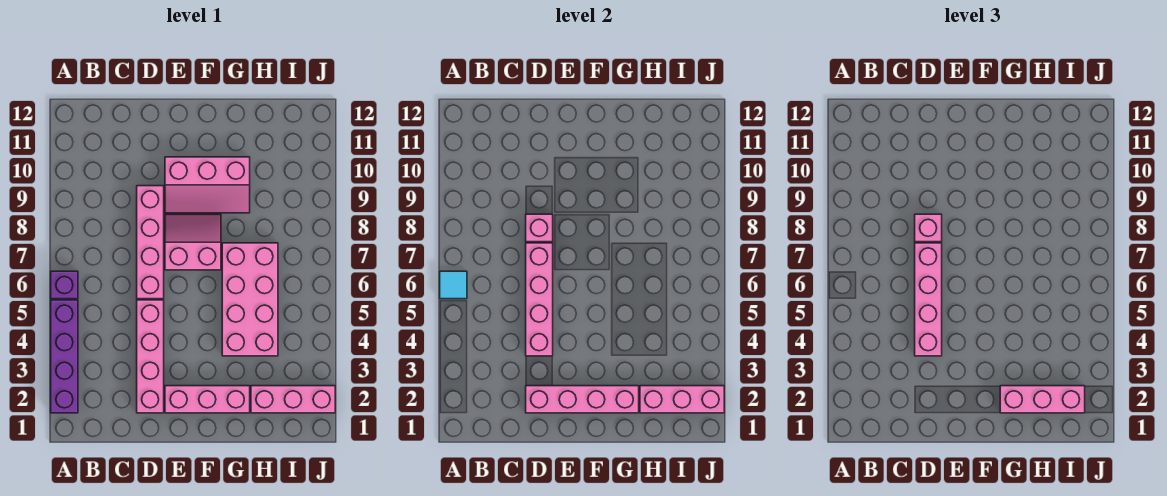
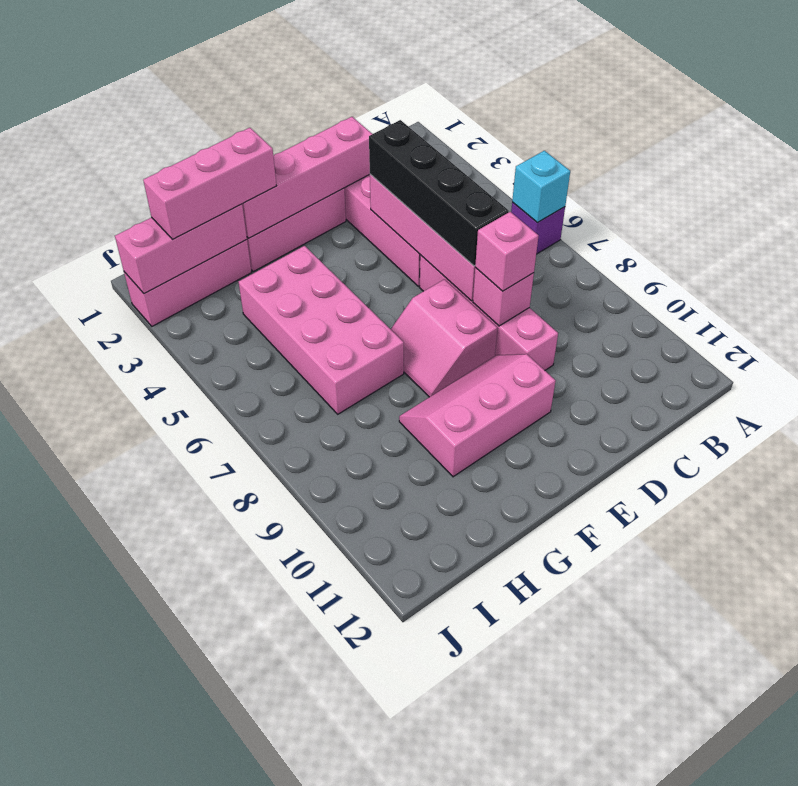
purple 1x4 brick [51,300,78,413] -> none
cyan 1x1 tile [440,271,467,299] -> cyan 1x1 brick [512,151,570,222]
pink 1x4 brick [915,243,942,356] -> black 1x4 brick [369,120,509,266]
pink 2x2 slope [165,214,221,270] -> pink 2x2 slope turned to [391,279,497,397]

